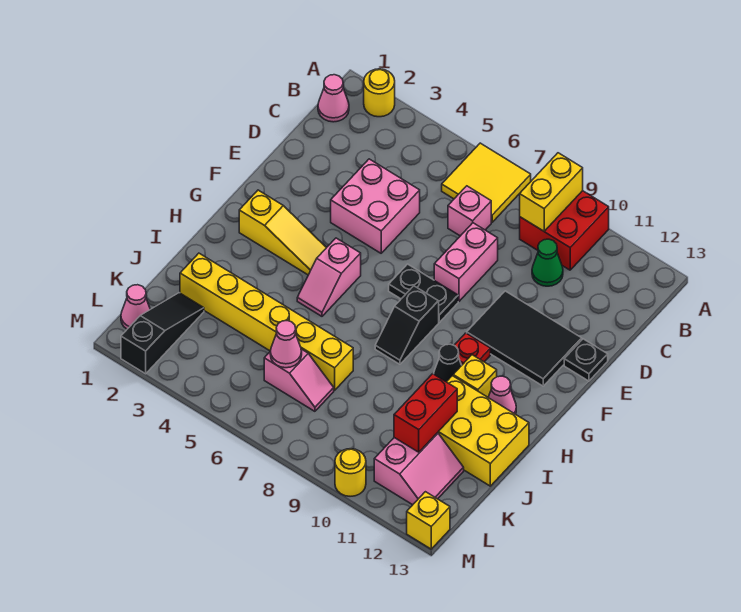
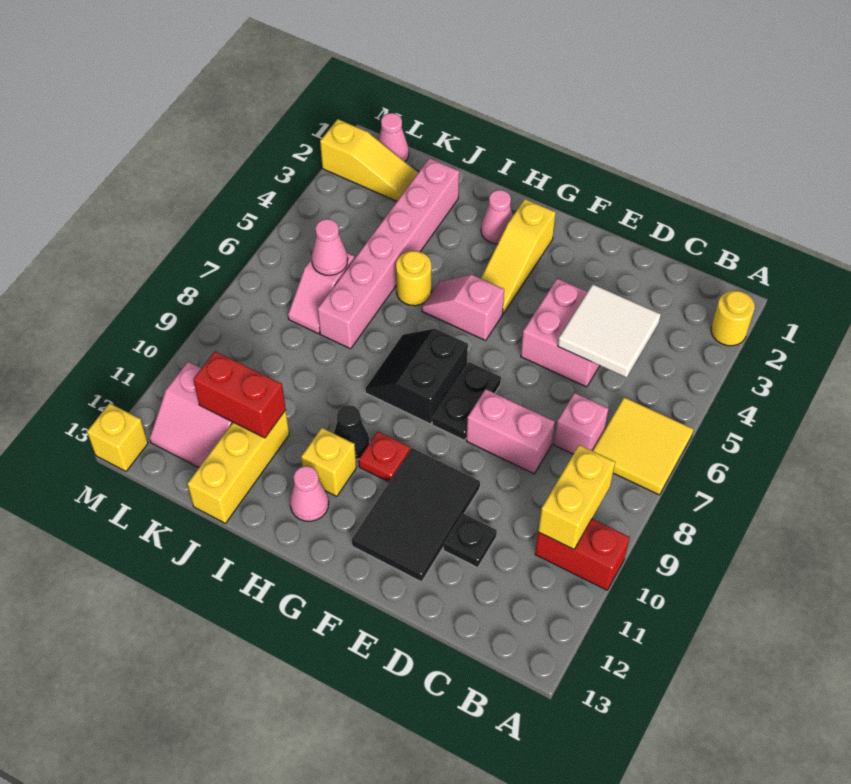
red 2x2 brick [520,191,609,270] -> red 1x2 brick [535,519,630,590]
yellow 1x2 brick [520,153,583,231] -> yellow 1x2 brick turned to [538,445,615,549]
pink 1x1 cone [318,75,349,122] -> pink 1x1 cone moved to [481,190,513,244]
none -> white 2x2 tile [558,284,661,377]
green 1x1 cone [532,239,563,286] -> none
black 1x1 plate [564,339,608,381] -> black 1x1 plate moved to [444,513,497,568]
black 1x2 slope [375,286,439,364] -> black 2x2 slope [365,328,468,424]
yellow 2x3 brick [438,376,529,486] -> yellow 1x3 brick [187,410,289,523]
yellow 1x6 brick [180,253,353,390] -> pink 1x6 brick [318,158,459,349]
black 1x3 slope [121,293,204,374] -> yellow 1x3 slope [320,119,418,201]
yellow 1x1 round brick [335,449,366,496] -> yellow 1x1 round brick moved to [396,251,431,306]

